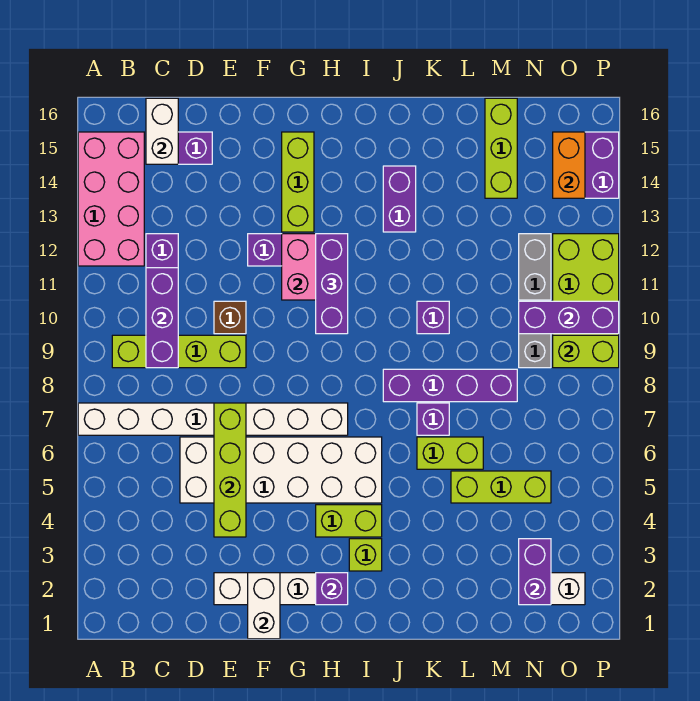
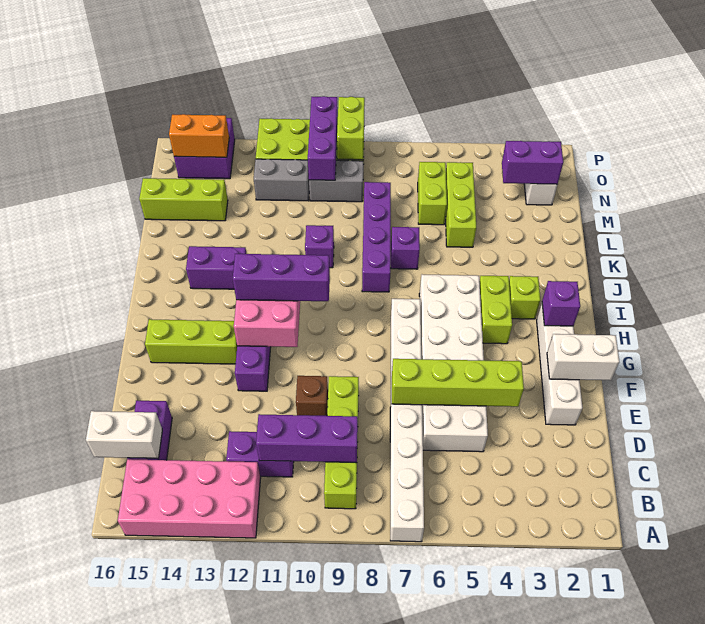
lime 1x2 brick [417,437,483,469] -> lime 1x2 brick moved to [418,162,447,225]

